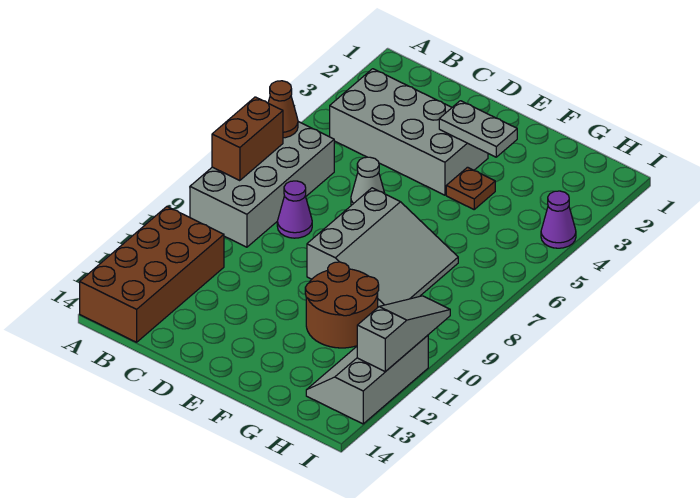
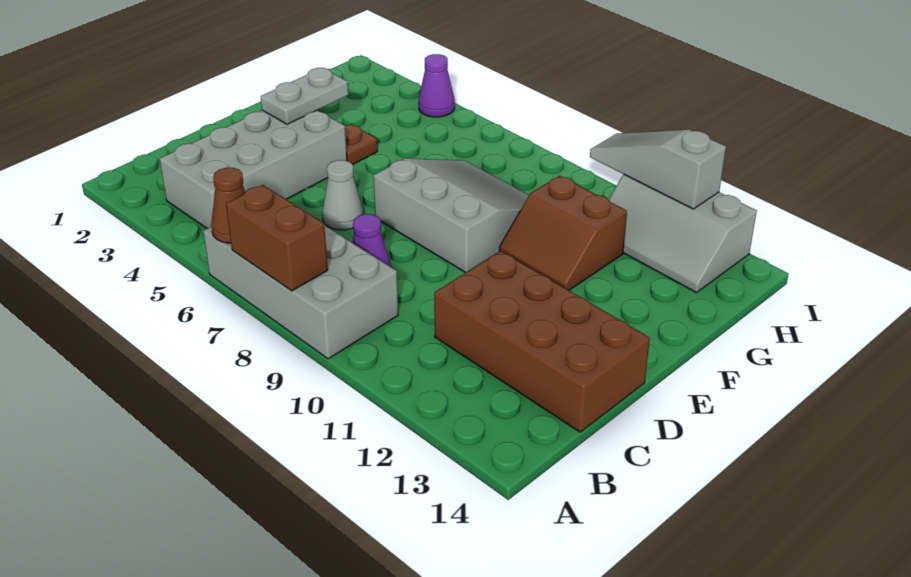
brown 2x4 brick [80,207,224,342] -> brown 2x4 brick moved to [434,251,650,432]
brown 2x2 round brick [305,262,379,348] -> brown 2x2 slope [499,176,627,290]

